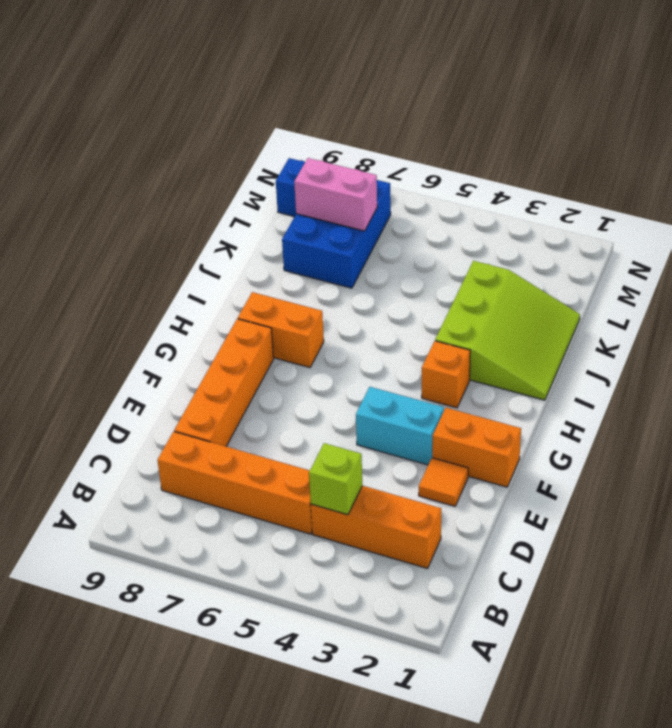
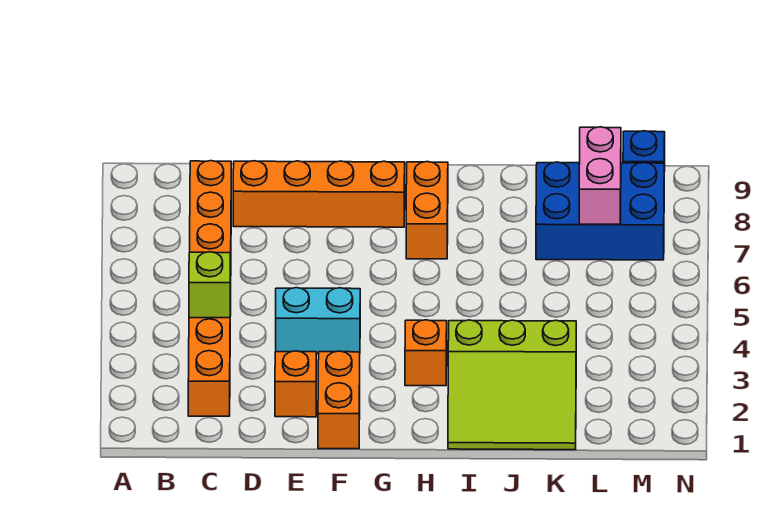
orange 1x1 tile [419,458,468,506] -> orange 1x1 brick [275,351,316,417]
cyan 1x2 brick [356,387,444,465] -> cyan 1x2 brick turned to [276,288,360,354]

